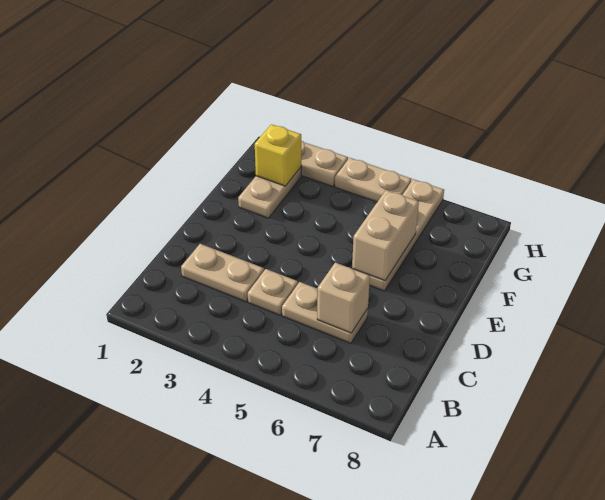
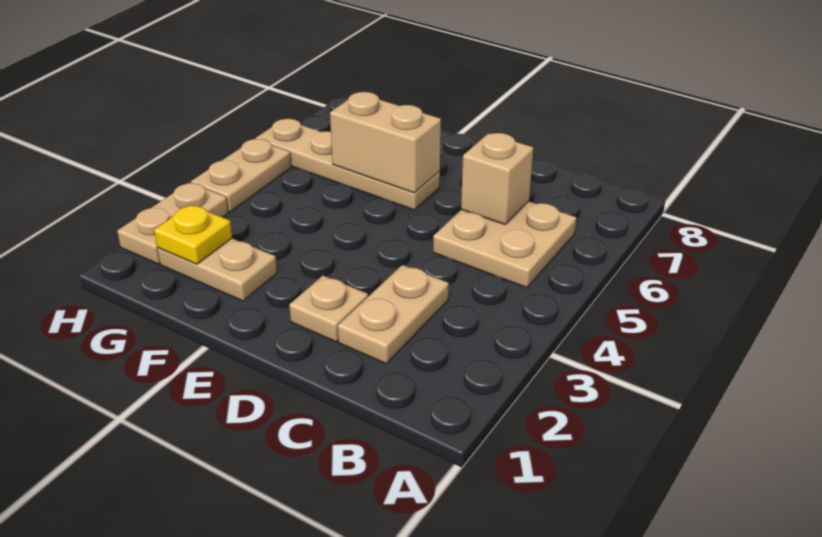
tan 1x1 plate [248,269,298,315] -> tan 1x1 plate moved to [289,276,368,342]
tan 1x2 plate [282,282,368,343] -> tan 2x2 plate [433,201,576,288]
yellow 1x1 brick [255,124,301,186] -> yellow 1x1 plate [154,205,232,264]

